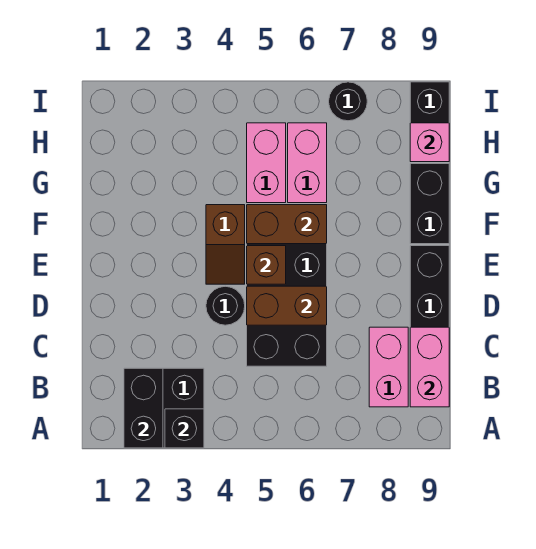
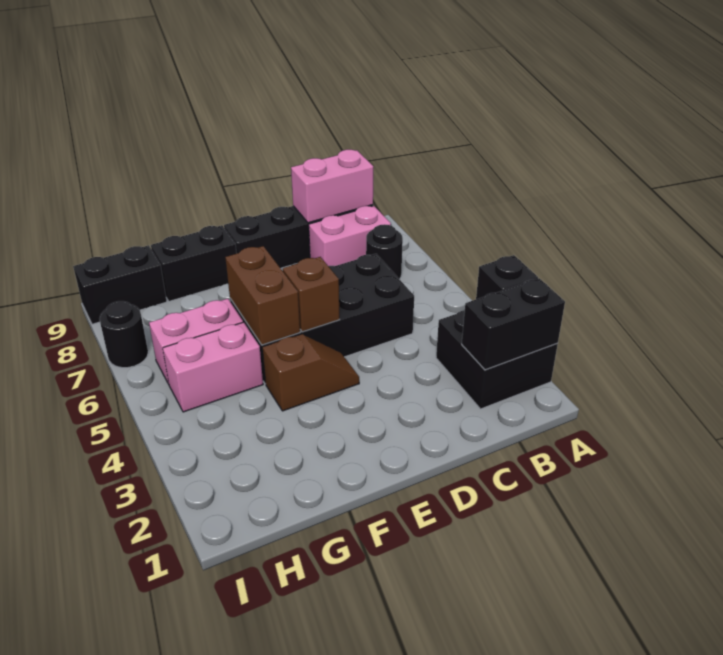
black 1x1 round brick [206,286,245,325] -> black 1x1 round brick moved to [366,224,403,279]
brown 1x2 brick [247,286,327,325] -> none
pink 1x1 brick [410,123,449,162] -> none

